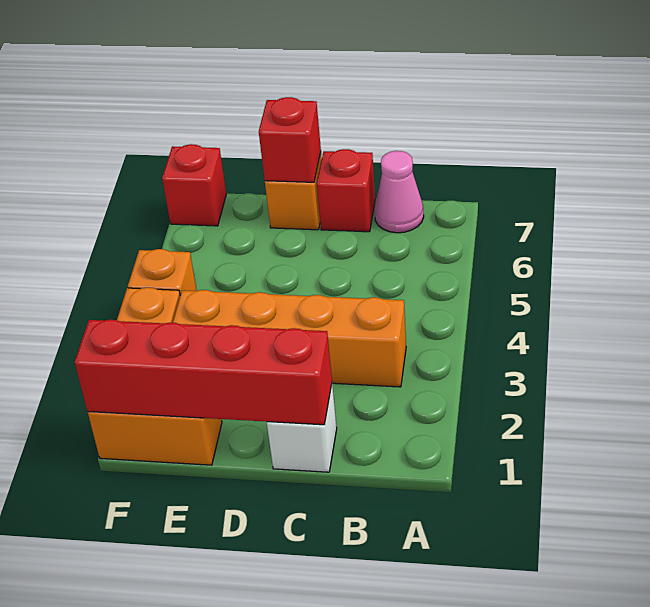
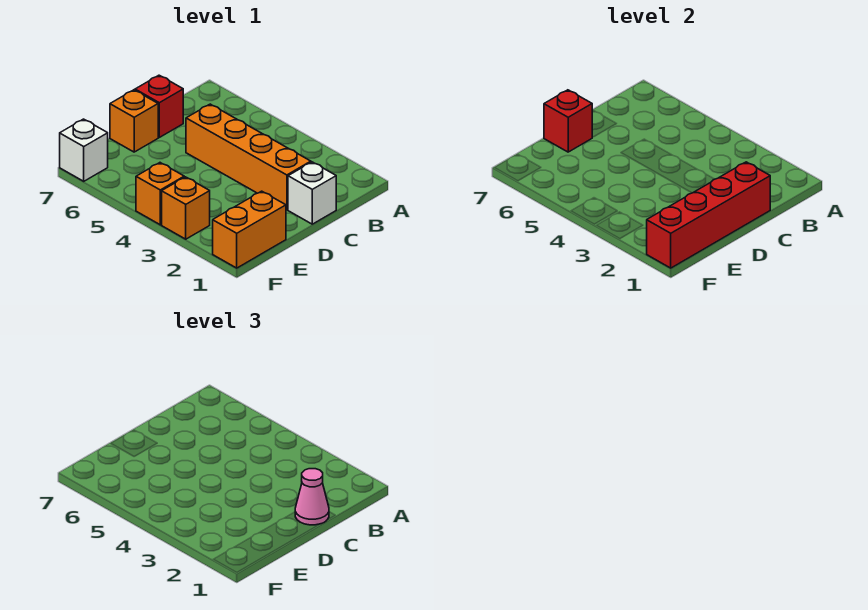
orange 1x4 brick [173,290,406,387] -> orange 1x4 brick turned to [186,104,311,210]
pink 1x1 cone [375,151,424,233] -> pink 1x1 cone moved to [295,469,329,525]
red 1x1 brick [162,144,226,226] -> white 1x1 brick [60,119,108,181]

